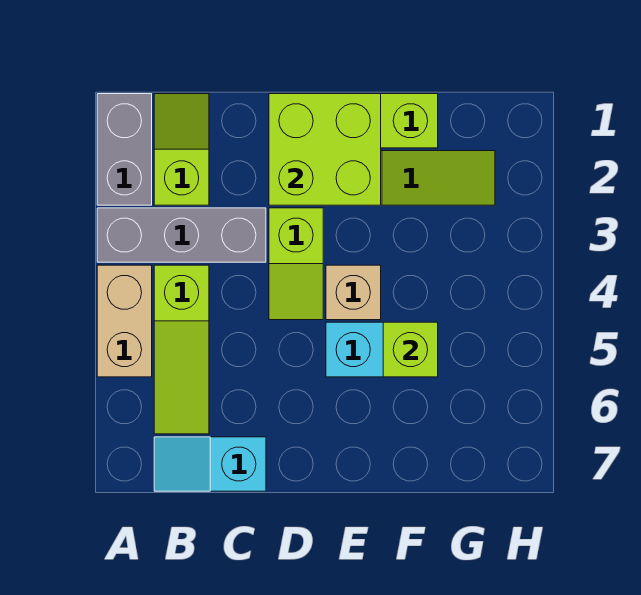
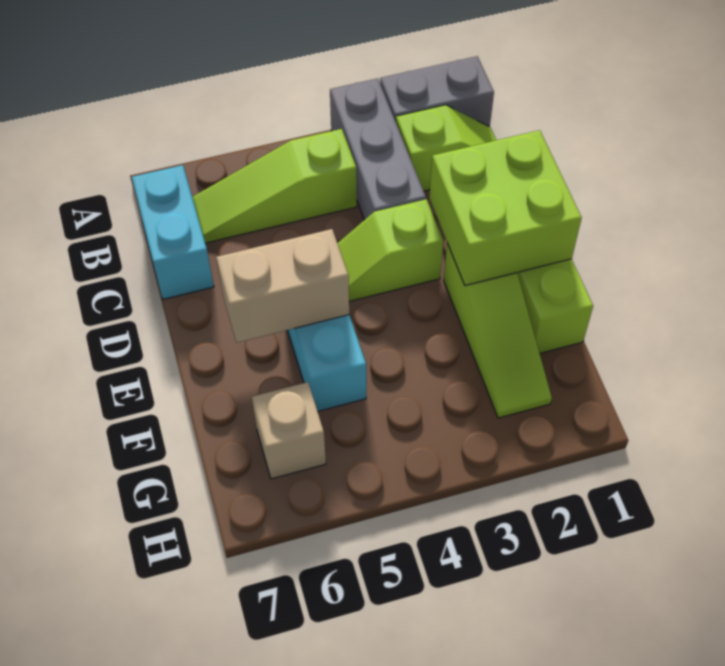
tan 1x2 brick [97,265,152,377] -> tan 1x2 brick moved to [216,229,349,343]
cyan 1x2 slope [154,437,266,491] -> cyan 1x2 brick [132,165,214,299]
tan 1x1 brick [326,265,381,320] -> tan 1x1 brick moved to [252,382,326,479]
lime 1x1 brick [383,322,438,377] -> none

